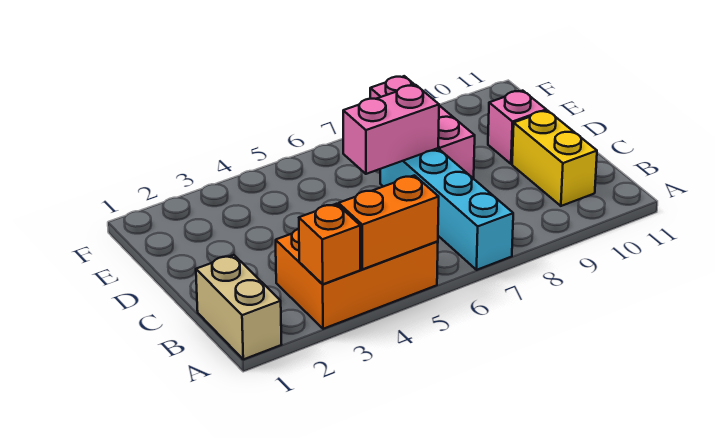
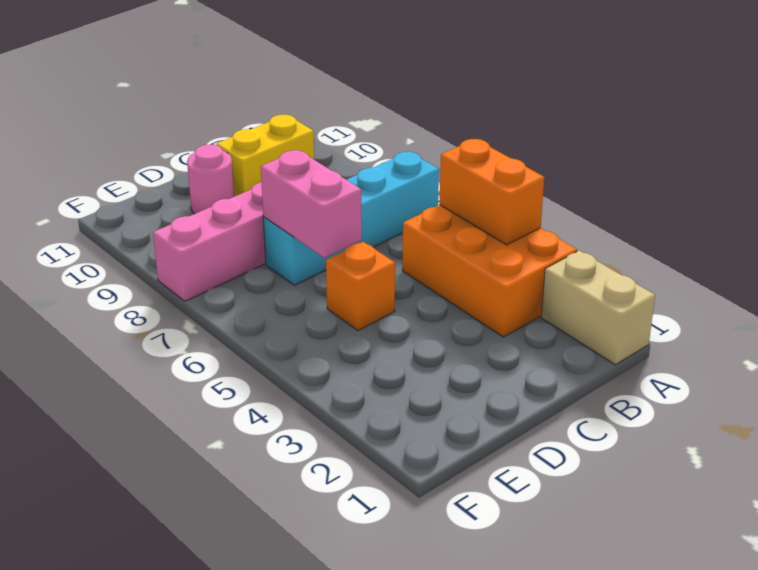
tan 1x2 brick [196,255,282,359] -> tan 1x2 brick turned to [541,251,655,365]
orange 1x1 brick [299,204,360,284] -> orange 1x1 brick moved to [326,242,395,331]
pink 1x1 brick [488,91,546,164] -> pink 1x1 round brick [187,145,234,214]

